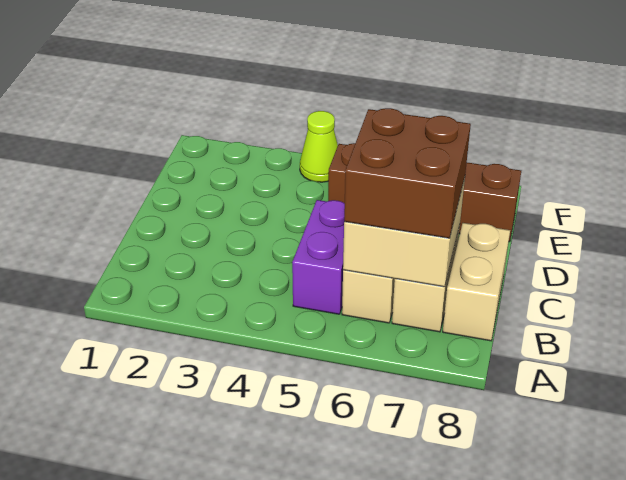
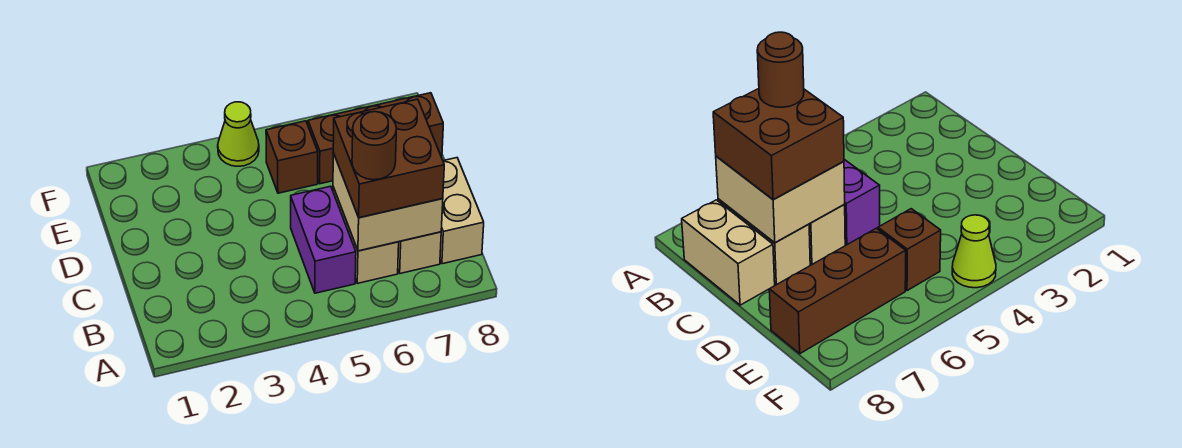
none -> brown 1x1 round brick [352,112,396,180]

